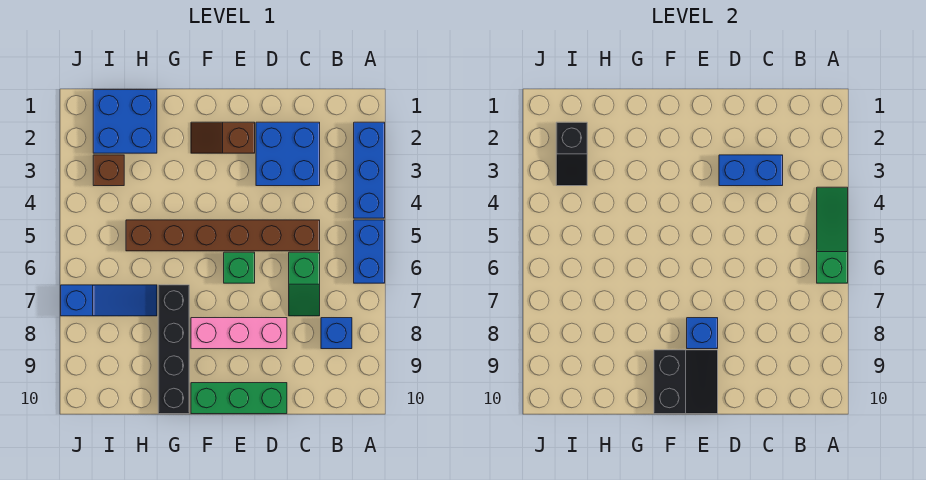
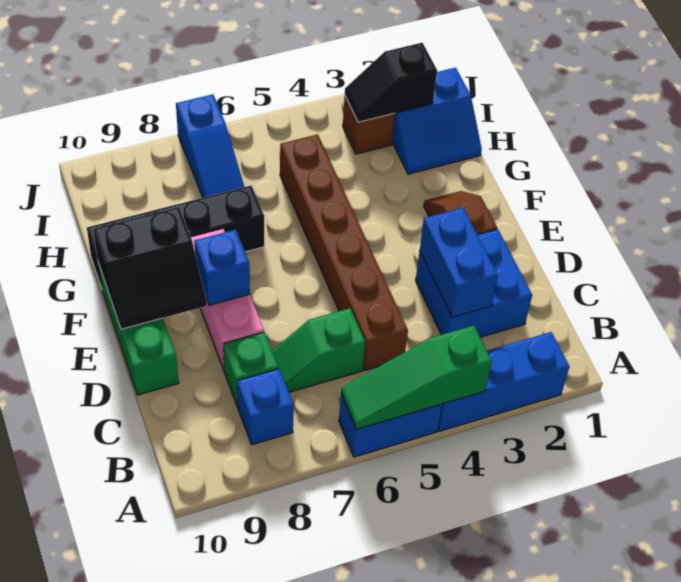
green 1x3 slope [817,187,848,283] -> green 1x3 slope turned to [341,326,492,429]
green 1x1 brick [224,252,255,283] -> green 1x1 brick moved to [223,332,279,407]
blue 2x2 brick [93,90,157,153] -> blue 2x2 slope [392,68,482,174]

